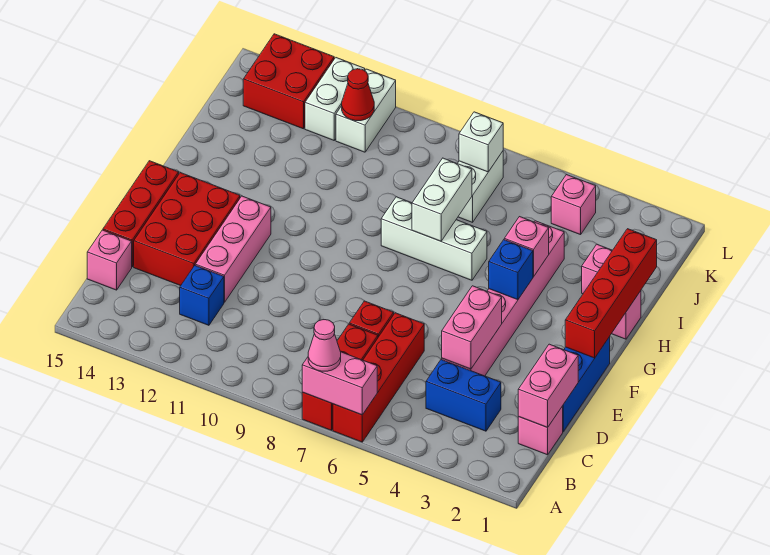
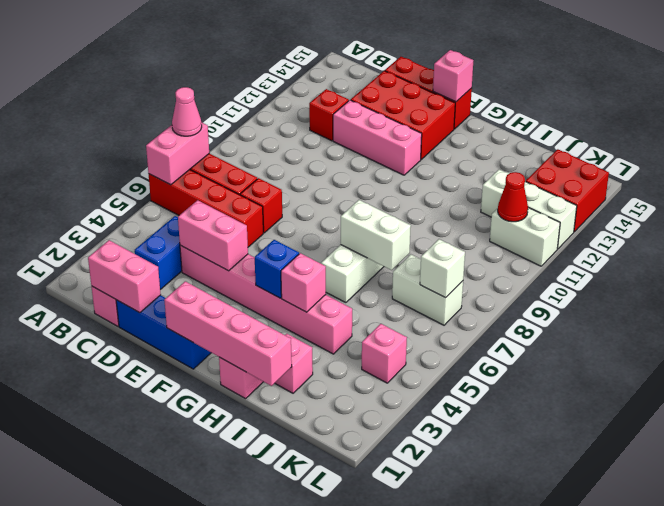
blue 1x1 brick [180,266,224,325] -> red 1x1 brick [309,89,349,141]
pink 1x1 brick [87,230,132,290] -> pink 1x1 brick moved to [433,50,473,102]
red 1x4 brick [565,229,657,358] -> pink 1x4 brick [164,281,292,386]
white 1x2 brick [305,58,365,140] -> white 1x3 brick [481,170,577,249]

